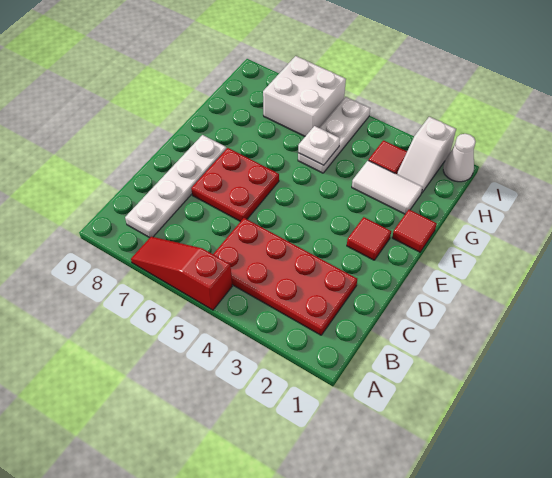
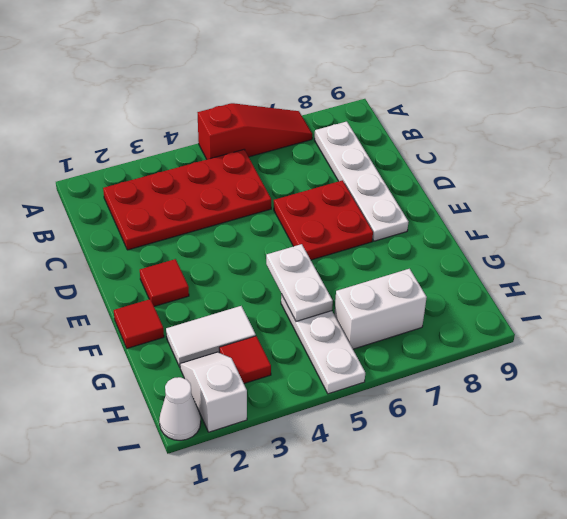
white 1x1 plate [298,126,340,165] -> white 1x2 plate [266,244,333,321]
white 2x2 brick [263,56,346,136] -> white 1x2 brick [334,269,427,349]

